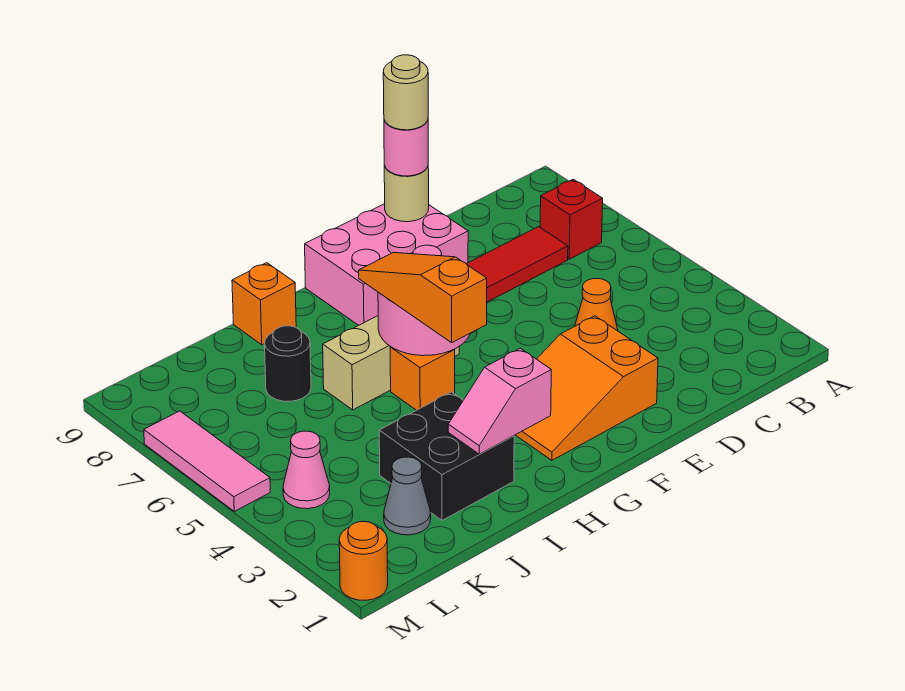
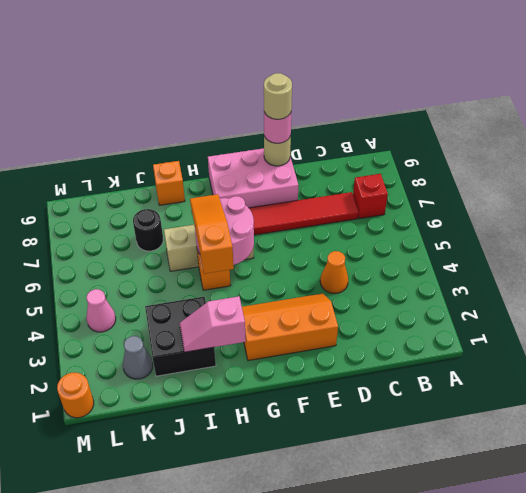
orange 2x3 slope [516,316,658,460] -> orange 2x3 slope turned to [242,293,338,361]
pink 1x3 tile [144,411,270,511] -> none

